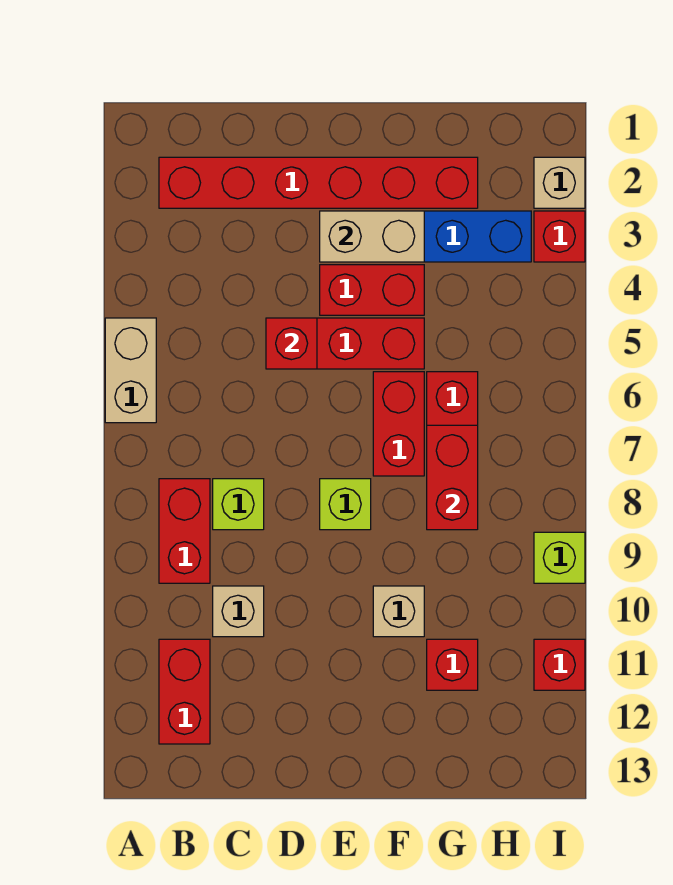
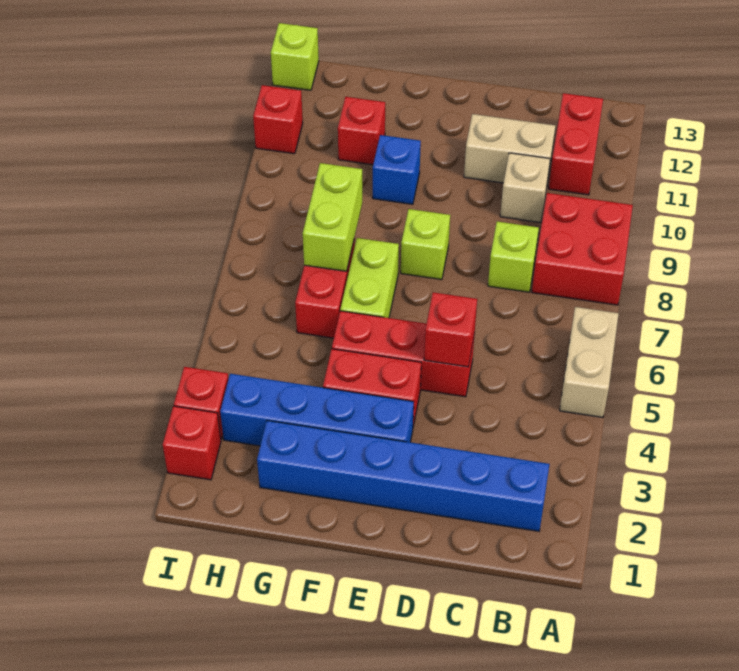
red 1x6 brick [159,157,478,208] -> blue 1x6 brick [257,421,550,531]
red 1x2 brick [159,479,210,583] -> red 2x2 brick [532,193,633,305]
tan 1x2 brick [320,211,424,262] -> tan 1x2 brick moved to [464,114,555,183]
red 1x2 brick [373,372,424,476] -> lime 1x2 brick [340,238,399,318]
tan 1x1 brick [373,586,424,637] -> blue 1x1 brick [373,135,421,204]
red 1x2 brick [427,425,478,530] -> lime 1x2 brick [303,163,362,271]
tan 1x1 brick [534,157,585,208] -> red 1x1 brick [163,406,221,480]
lime 1x1 brick [534,532,585,583] -> lime 1x1 brick moved to [271,23,319,90]

